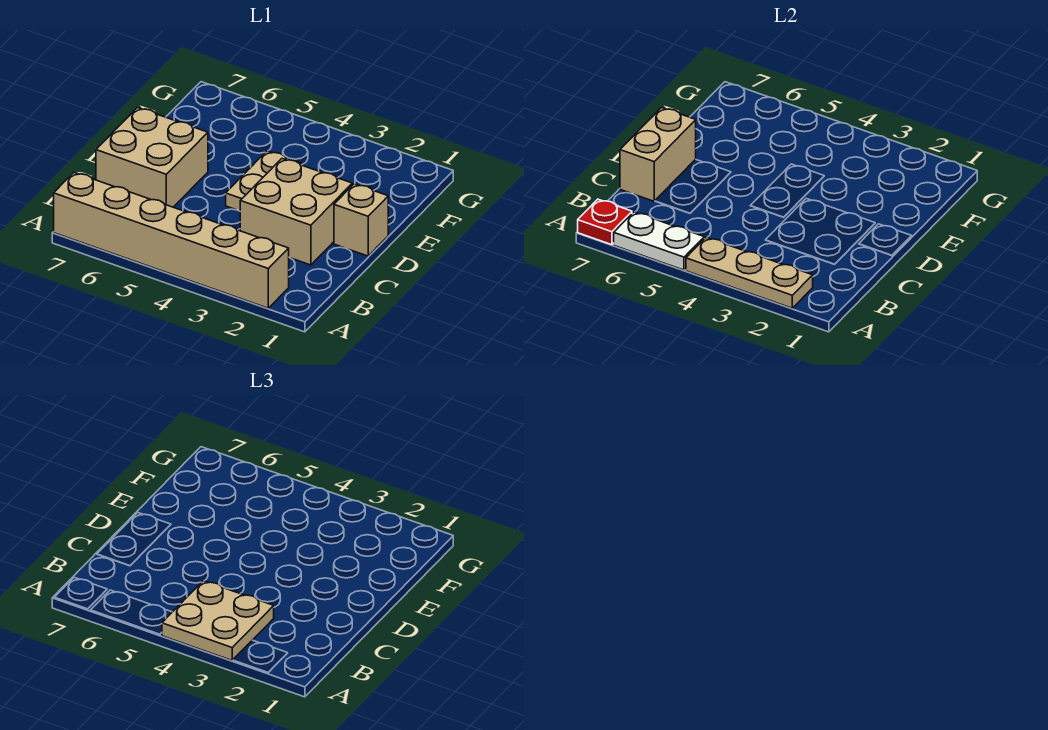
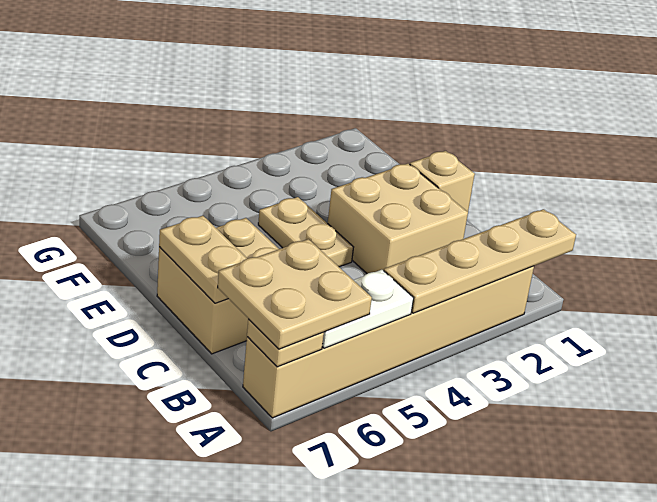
tan 1x3 plate [686,237,813,308] -> tan 1x4 plate [384,209,576,313]
tan 2x2 plate [162,581,274,660] -> tan 2x2 plate moved to [218,239,372,349]
red 1x1 plate [578,199,632,245] -> tan 1x1 plate [247,319,324,367]
tan 1x2 brick [620,108,696,201] -> tan 1x2 plate [159,216,247,303]

